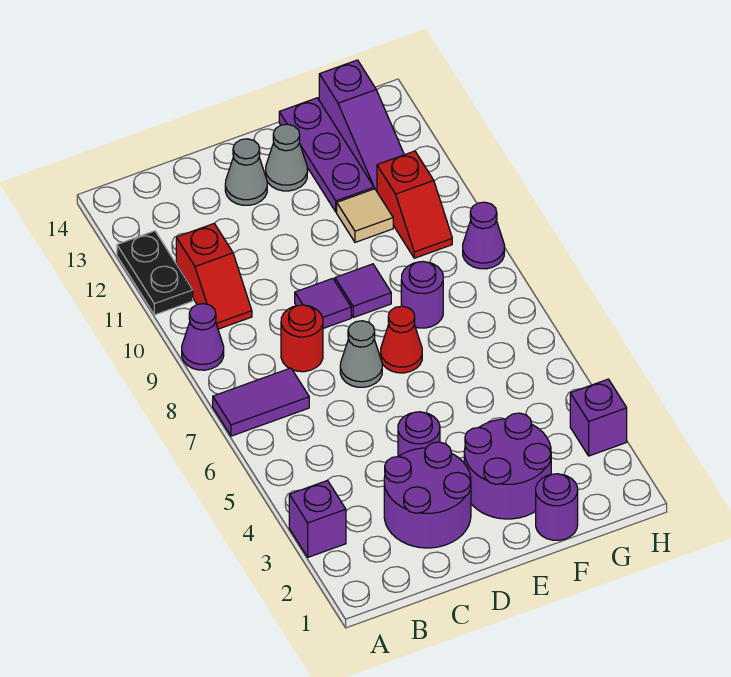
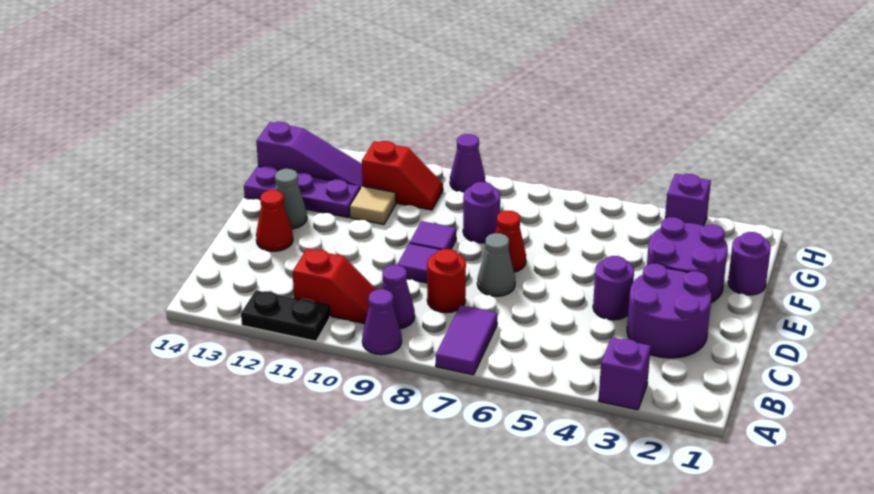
none -> purple 1x1 cone [381,265,415,329]
grey 1x1 cone [225,139,267,205] -> red 1x1 cone [256,190,293,251]

